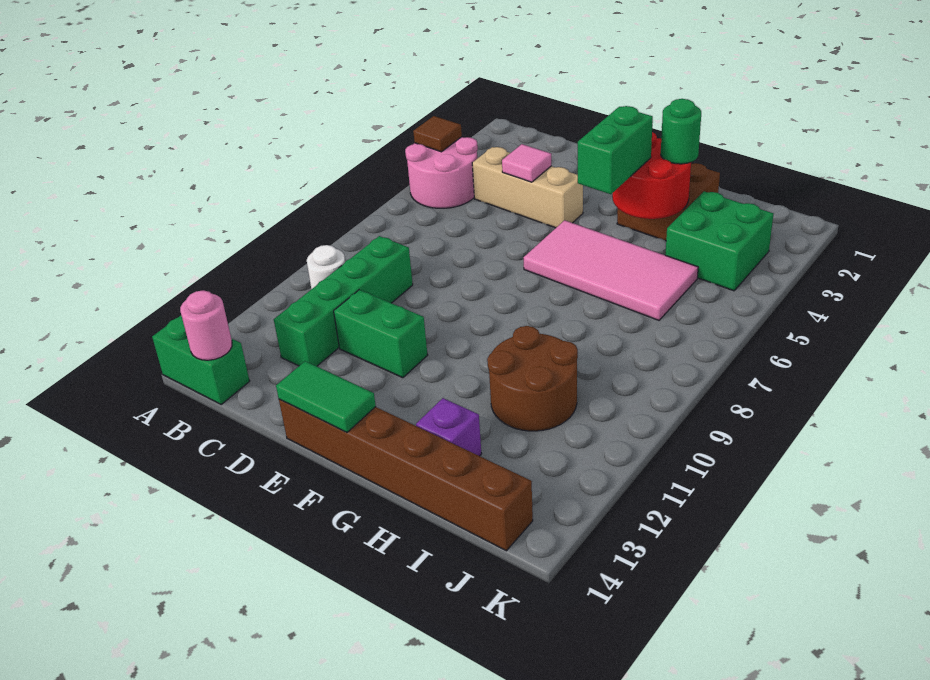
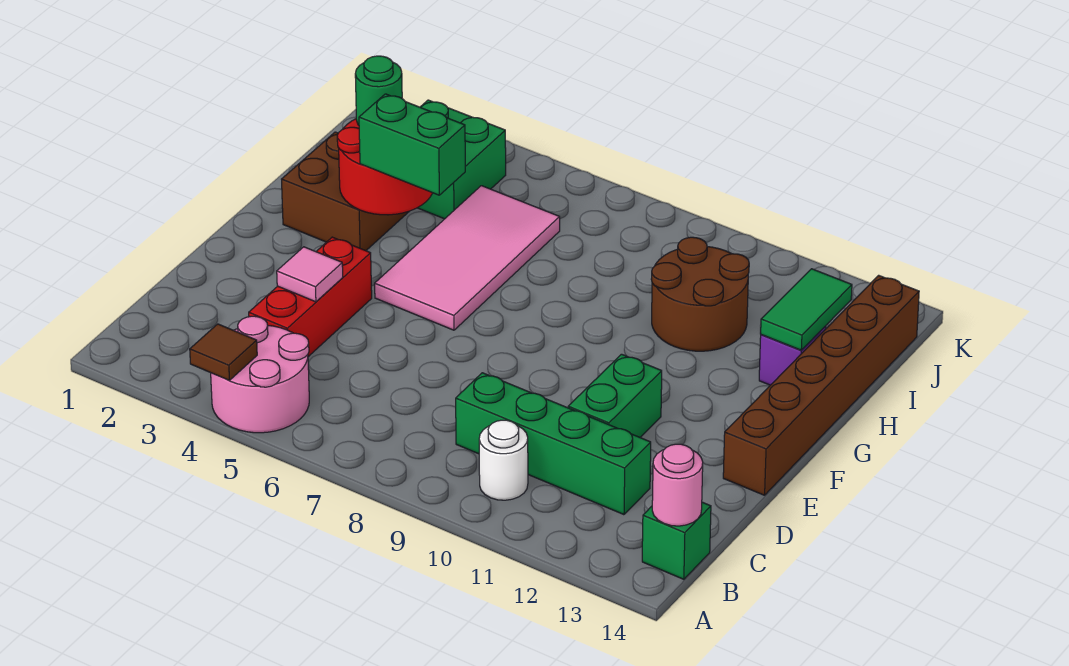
green 1x2 brick [152,316,250,405] -> green 1x1 brick [642,502,711,579]
tan 1x3 brick [472,147,583,228] -> red 1x3 brick [249,237,372,357]
green 1x2 tile [276,361,376,432] -> green 1x2 tile moved to [761,269,852,350]

